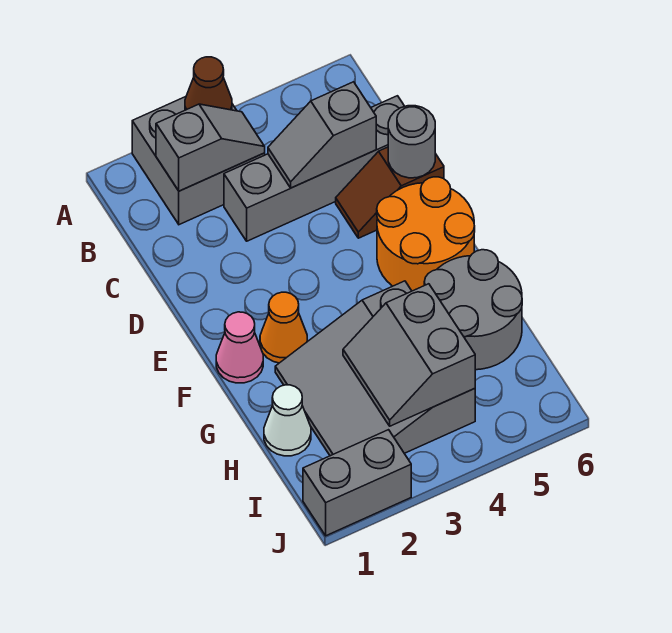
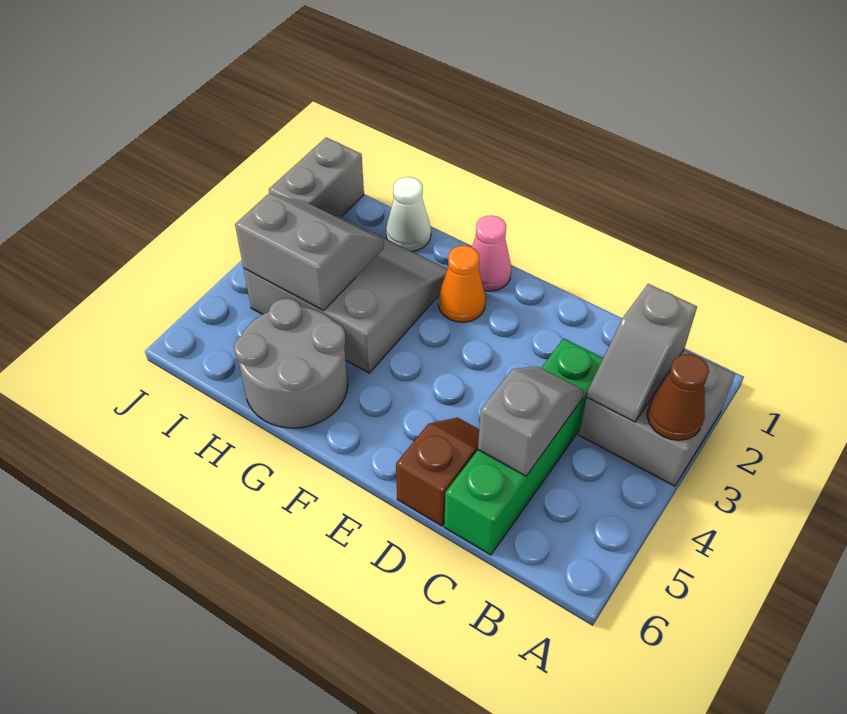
grey 1x4 brick [224,96,405,241] -> green 1x4 brick [444,339,603,555]
grey 1x1 round brick [388,106,435,178] -> none
orange 2x2 round brick [377,177,475,291] -> none

